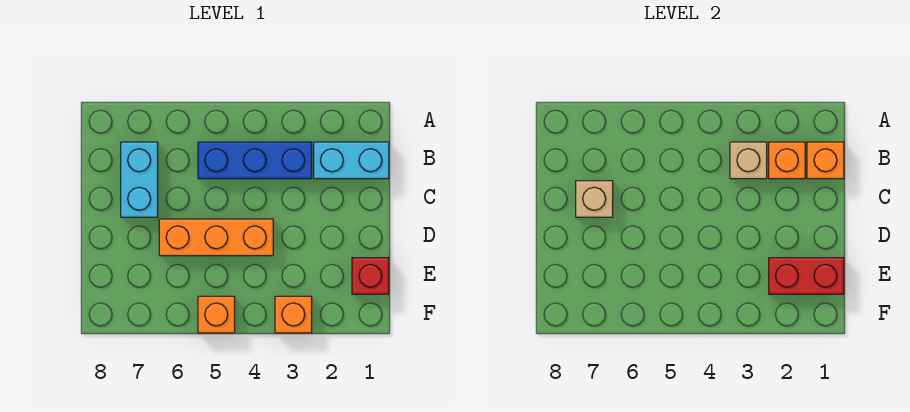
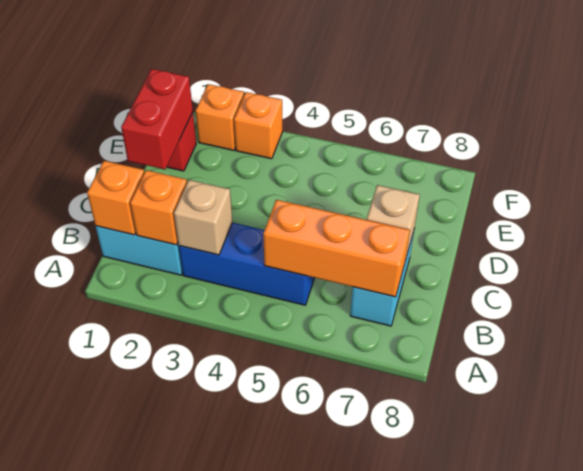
orange 1x3 brick [159,219,273,256] -> orange 1x3 brick moved to [263,200,410,297]
red 1x2 brick [769,258,844,294] -> red 1x2 brick turned to [121,69,193,169]
orange 1x1 brick [198,296,235,333] -> orange 1x1 brick moved to [196,84,244,150]

